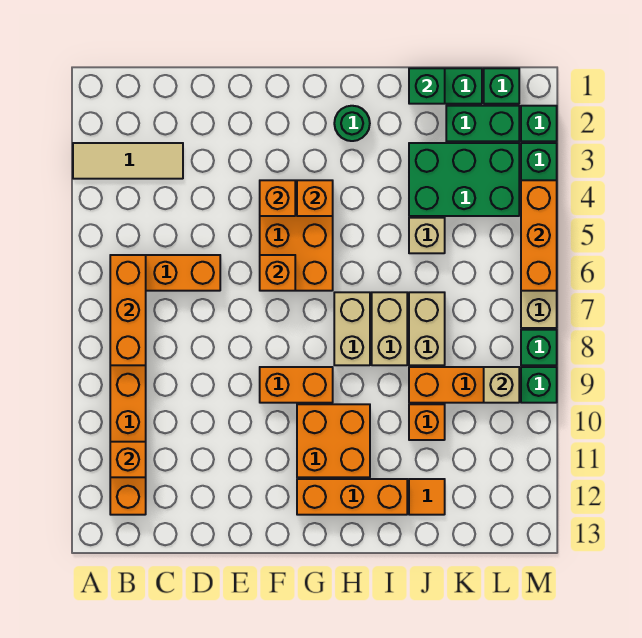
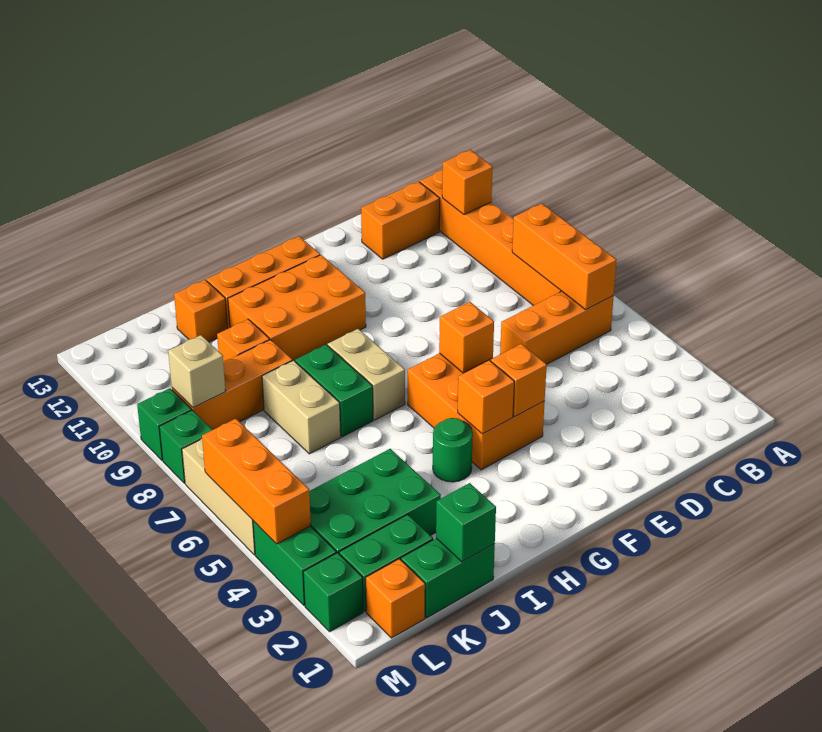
tan 1x3 tile [73,143,183,179] -> none
orange 1x2 brick [260,367,333,403] -> orange 1x2 brick moved to [361,181,440,259]
orange 2x2 brick [297,404,370,477] -> orange 2x3 brick [228,255,366,361]
green 1x1 round brick [334,106,370,141] -> green 1x1 round brick moved to [433,418,473,482]
tan 1x2 brick [372,292,407,365] -> green 1x2 brick [295,345,373,437]
tan 1x1 brick [409,218,445,253] -> none
orange 1x1 tile [409,479,445,515] -> orange 1x1 brick [174,280,228,342]
green 1x1 brick [484,68,519,104] -> orange 1x1 brick [366,559,425,638]

